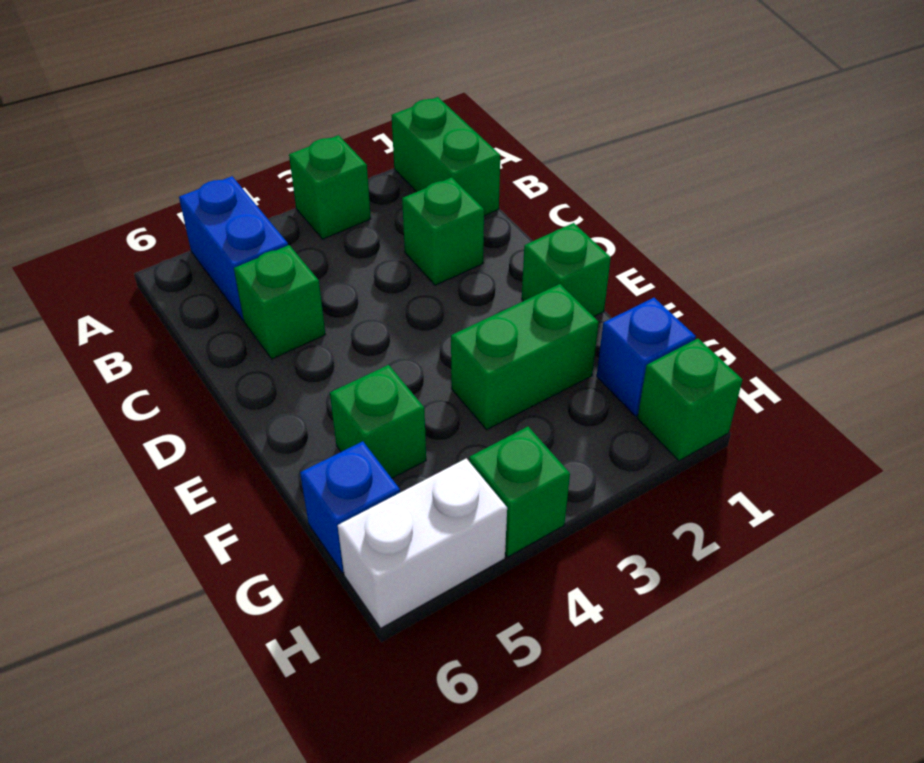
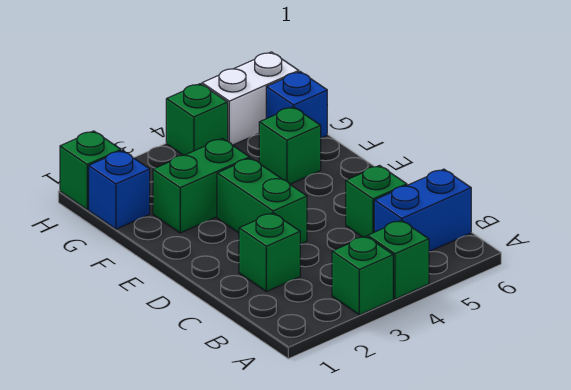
green 1x2 brick [391,97,500,216] -> green 1x2 brick moved to [217,158,307,244]
blue 1x2 brick [179,176,288,320] -> blue 1x2 brick turned to [374,169,471,252]
green 1x1 brick [522,223,611,317] -> green 1x1 brick moved to [368,220,429,299]

